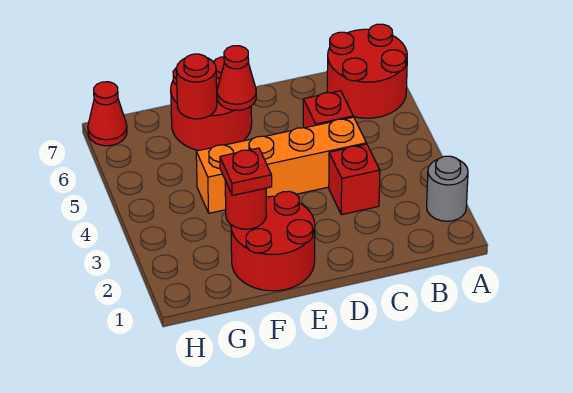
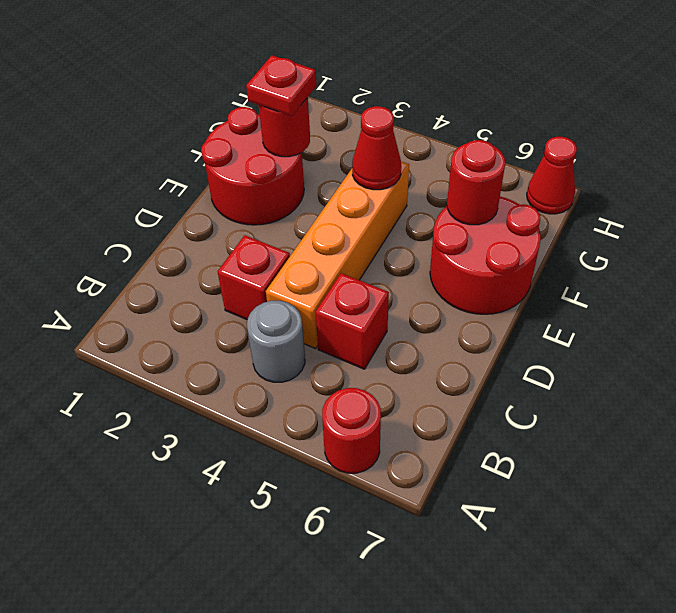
grey 1x1 round brick [427,156,468,221] -> grey 1x1 round brick moved to [247,301,305,382]
red 2x2 round brick [327,24,407,118] -> red 1x1 round brick [322,388,381,473]
red 1x1 cone [217,46,256,110] -> red 1x1 cone moved to [352,106,401,190]

